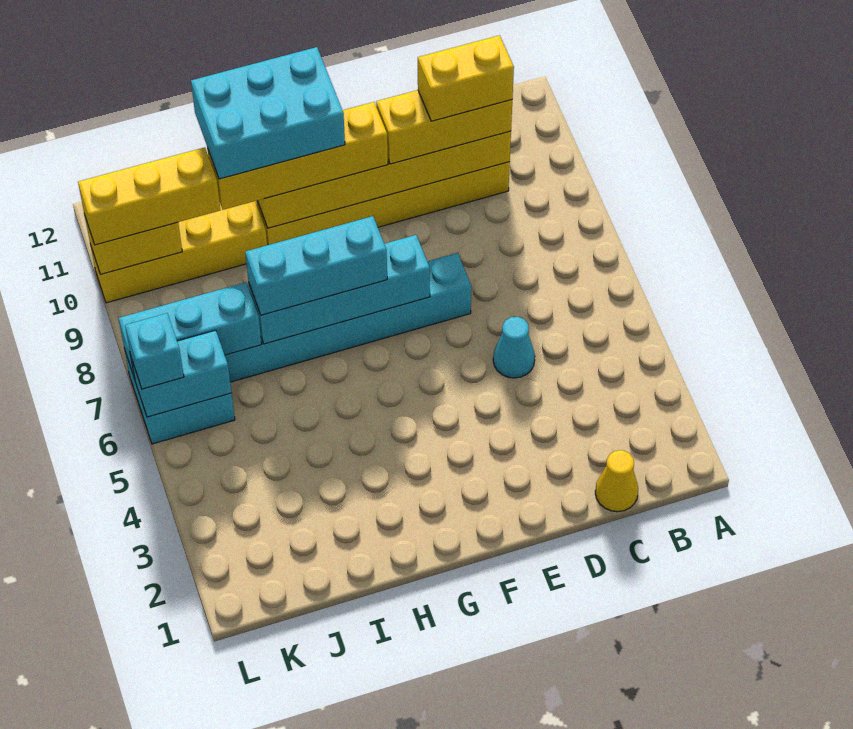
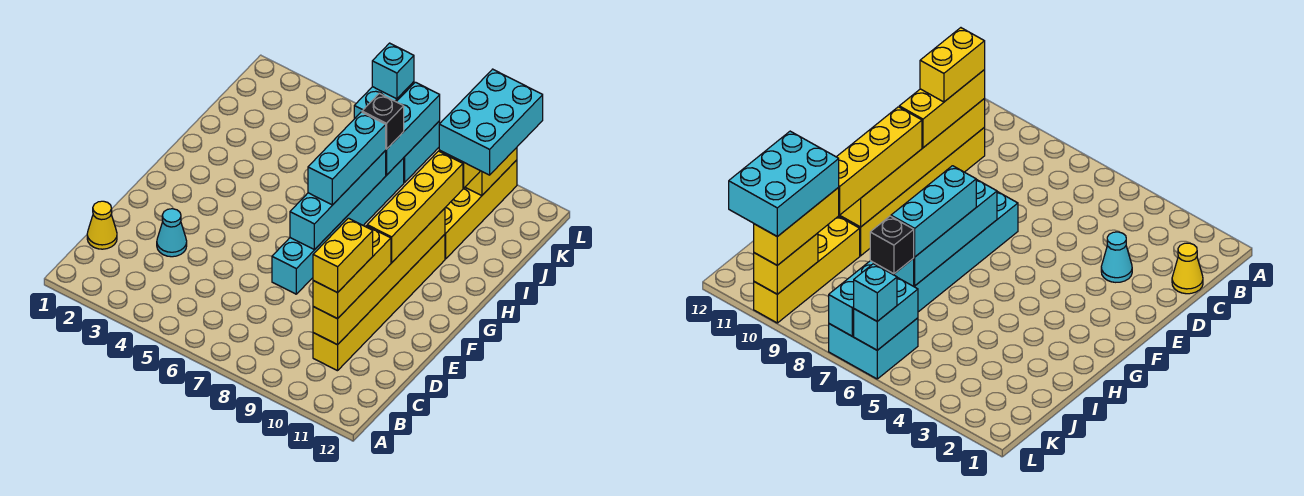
cyan 1x1 cone [493,317,535,378] -> cyan 1x1 cone moved to [157,209,187,257]
cyan 2x3 brick [191,47,345,179] -> cyan 2x3 brick moved to [439,69,543,175]
none -> black 1x1 brick [362,93,404,149]

